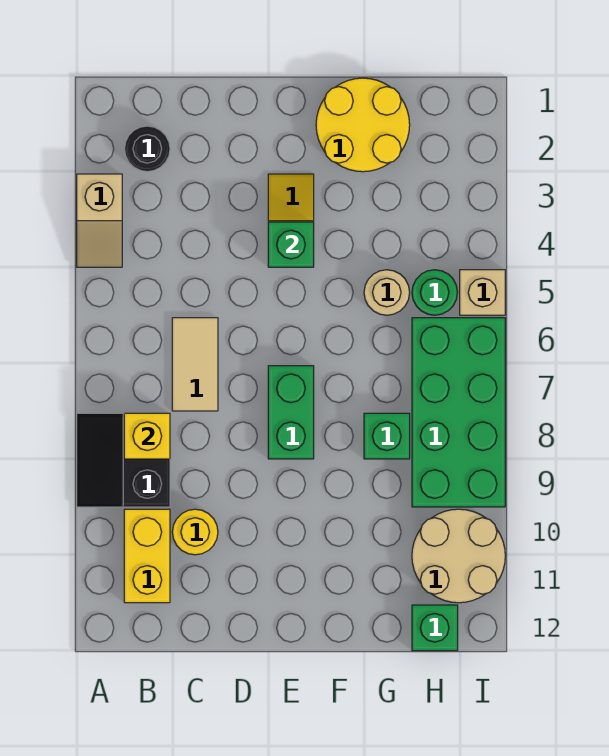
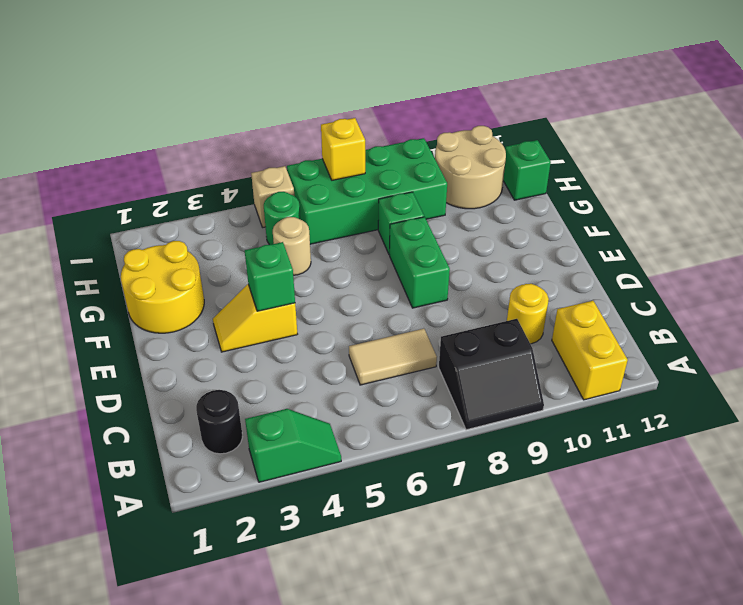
tan 1x2 slope [77,174,122,267] -> green 1x2 slope [245,409,341,482]
yellow 1x1 brick [124,413,170,459] -> yellow 1x1 brick moved to [321,118,365,180]
yellow 1x2 brick [124,509,170,603] -> yellow 1x2 brick turned to [552,301,628,400]
green 1x2 brick [268,366,314,459] -> green 1x2 brick turned to [390,217,450,308]

